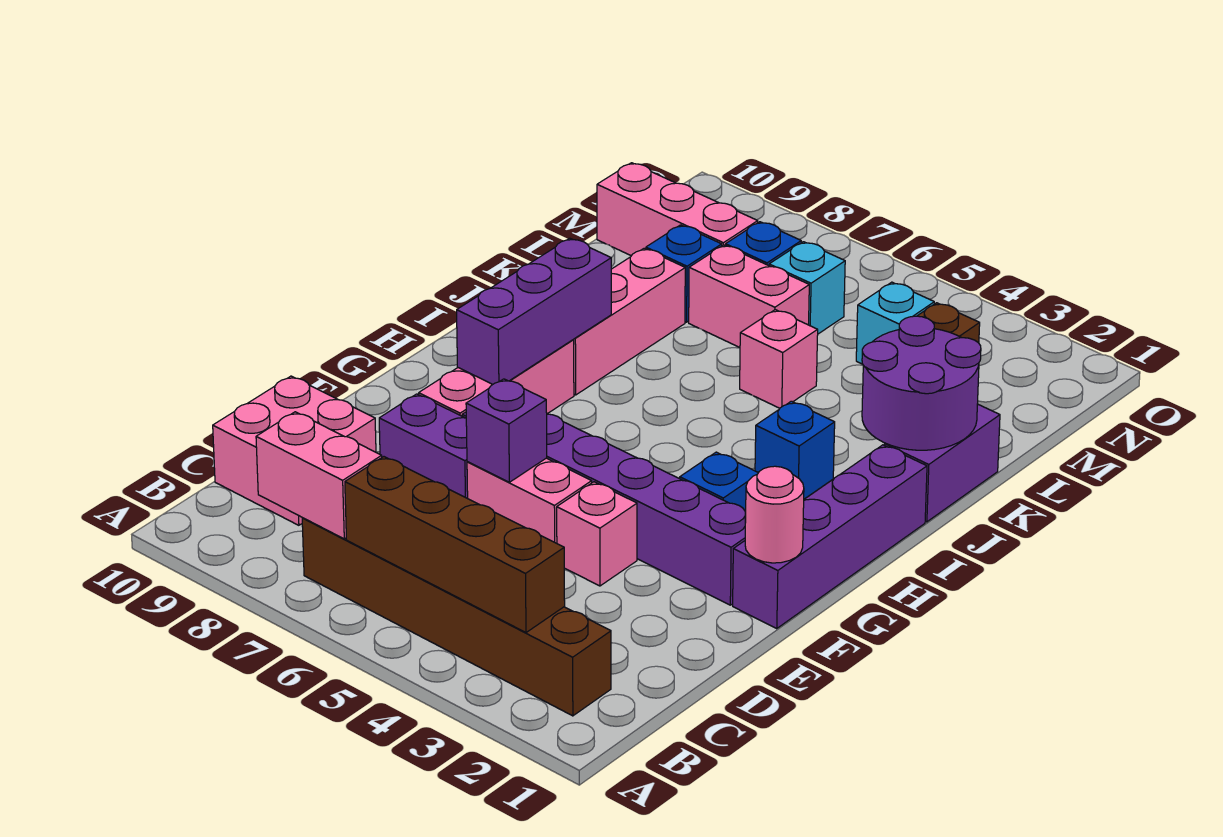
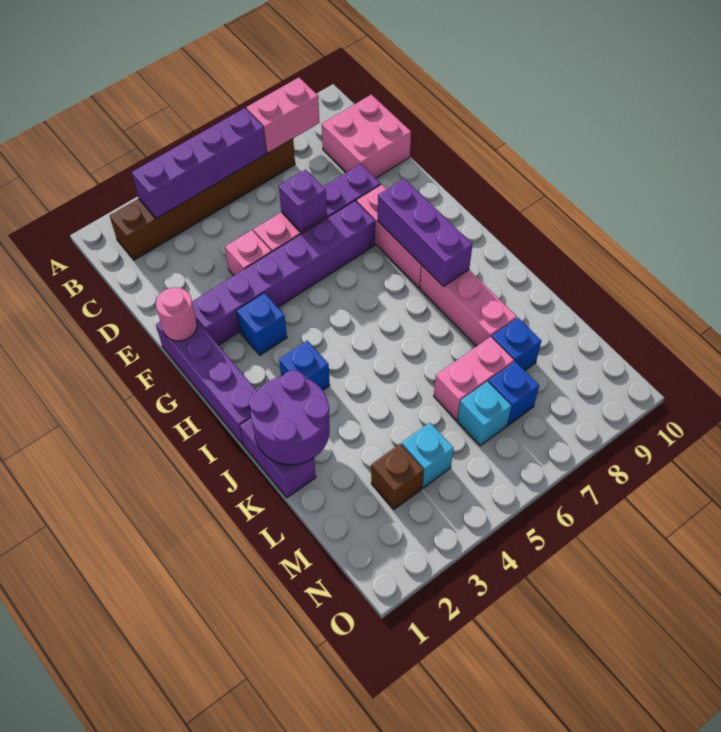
brown 1x4 brick [345,457,565,633] -> purple 1x4 brick [132,108,266,219]
pink 1x1 brick [740,310,818,408] -> none
pink 1x3 brick [597,163,758,256] -> none

